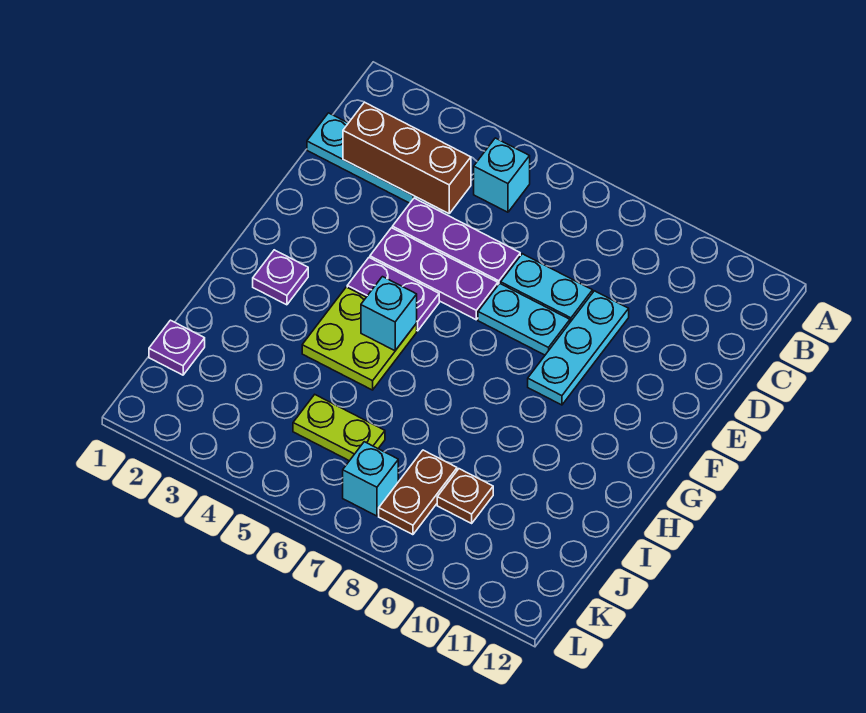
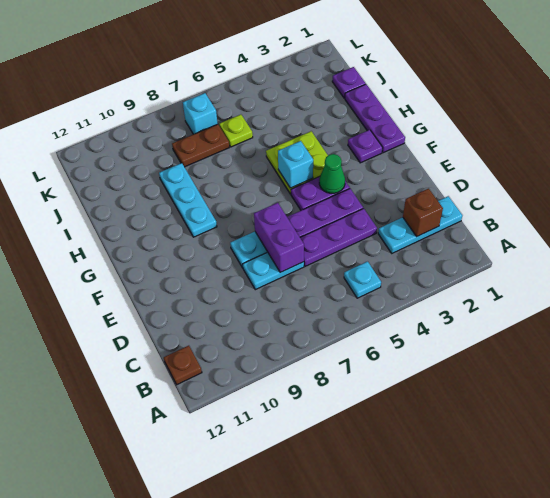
cyan 1x1 brick [474,138,530,212] -> cyan 1x1 plate [344,261,381,298]
brown 1x3 brick [343,102,471,213] -> brown 1x1 brick [403,189,443,237]
none -> purple 1x2 brick [254,203,304,272]
cyan 1x3 plate [528,291,629,405] -> cyan 1x3 plate moved to [159,163,217,237]
none -> green 1x1 cone [319,154,345,193]
none -> purple 1x3 plate [345,84,405,153]
lime 1x2 plate [293,395,385,461] -> lime 1x1 plate [219,115,253,147]
brown 1x2 plate [379,450,457,535] -> brown 1x2 plate turned to [172,124,229,167]
brown 1x1 plate [437,469,493,523] -> brown 1x1 plate moved to [164,346,202,385]

